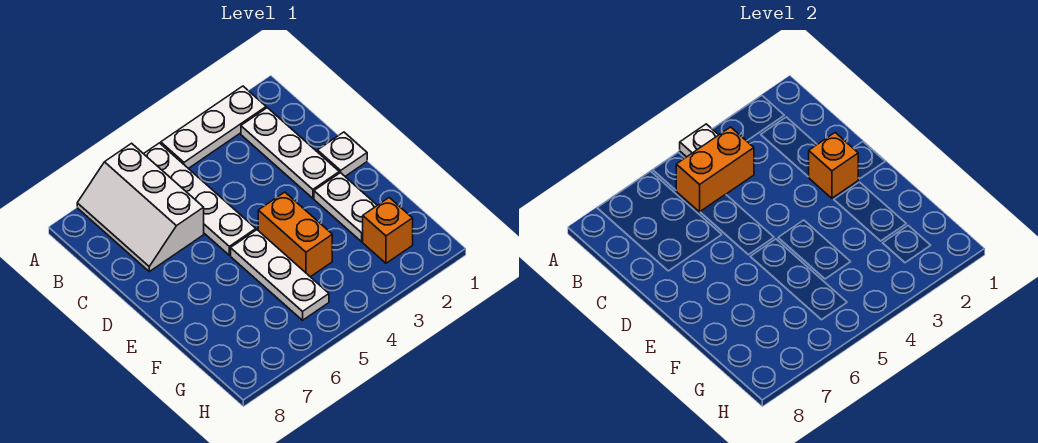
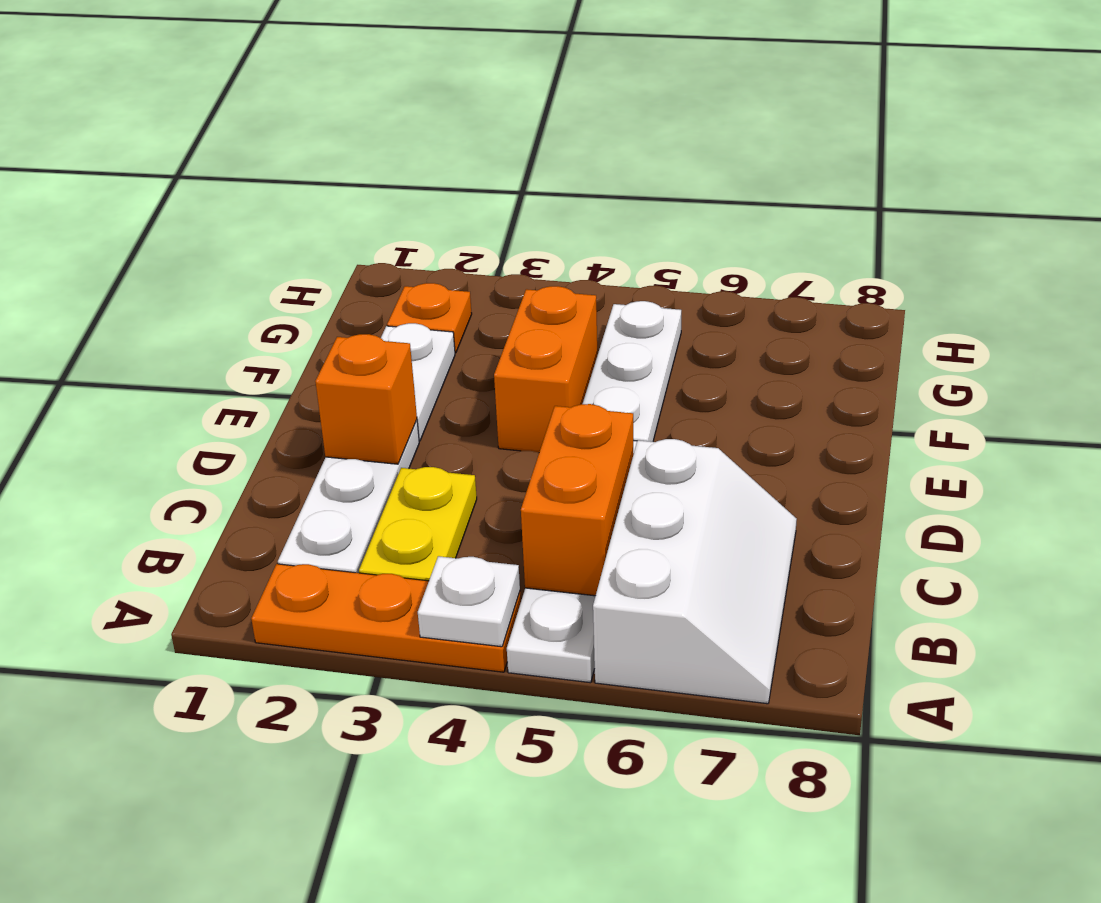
white 1x3 plate [161,86,266,169] -> orange 1x3 plate [251,564,521,672]
none -> yellow 1x2 plate [359,467,477,581]
orange 1x2 brick [676,127,754,212] -> orange 1x2 brick turned to [521,404,634,596]
white 1x1 plate [317,132,367,176] -> none
orange 1x1 brick [363,198,413,263] -> orange 1x1 plate [387,283,472,353]

